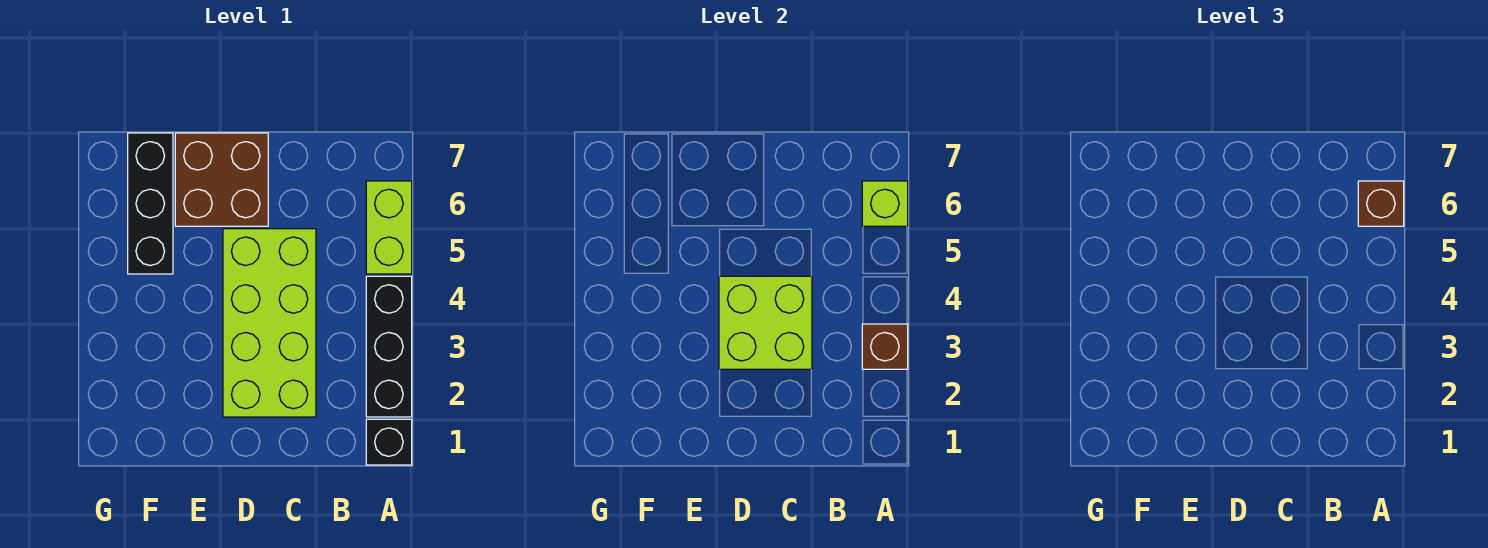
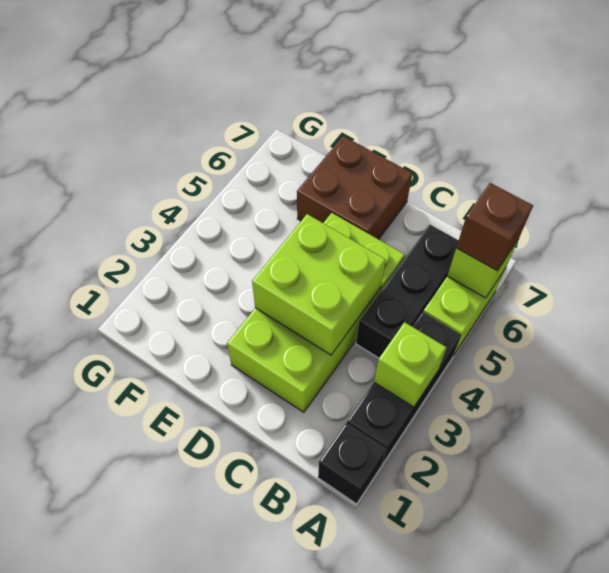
brown 1x1 brick [862,324,908,369] -> lime 1x1 brick [374,322,447,407]
black 1x3 brick [128,133,173,274] -> black 1x3 brick moved to [356,225,459,358]

